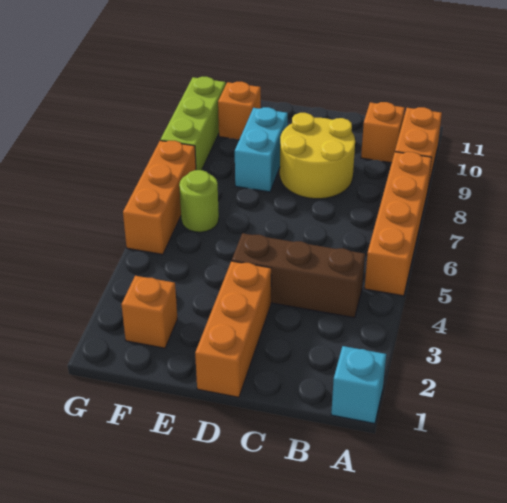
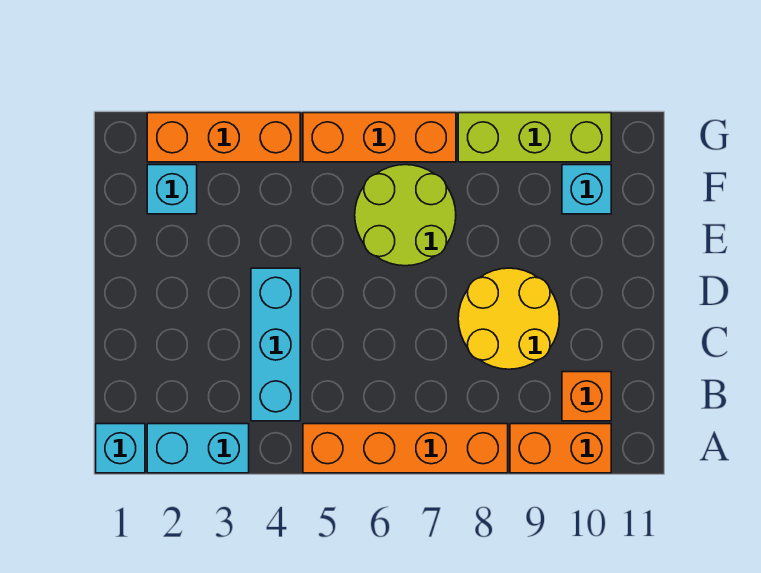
brown 1x3 brick [232,233,365,318] -> cyan 1x3 brick [251,268,300,421]
orange 1x3 brick [195,261,271,397] -> orange 1x3 brick moved to [147,113,300,162]
cyan 1x2 brick [235,107,288,192] -> cyan 1x2 brick moved to [147,424,249,473]
orange 1x1 brick [121,276,178,348] -> cyan 1x1 brick [147,165,197,214]
lime 1x1 round brick [179,170,219,232] -> lime 2x2 round brick [355,165,456,266]
orange 1x1 brick [218,82,261,140] -> cyan 1x1 brick [562,165,611,214]

